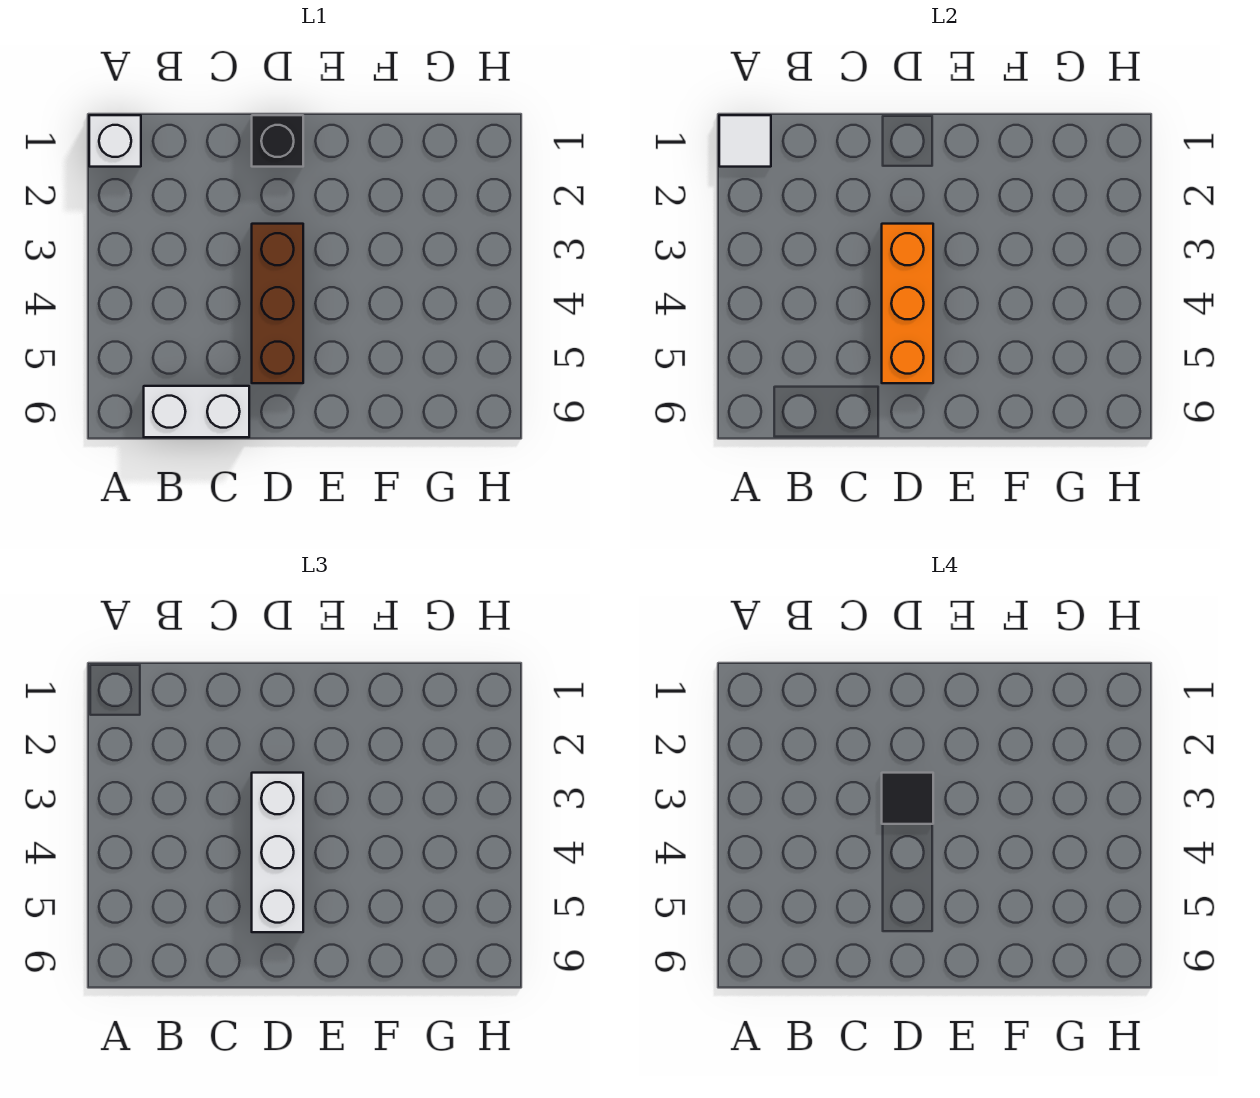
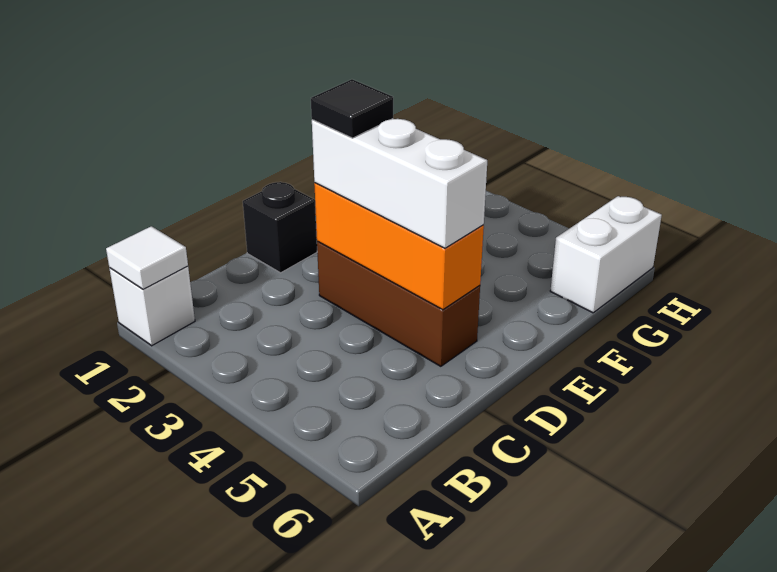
white 1x2 brick [144,386,249,437] -> white 1x2 brick moved to [550,196,662,313]

